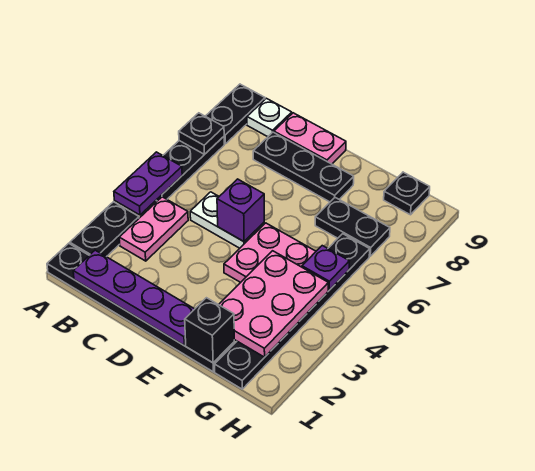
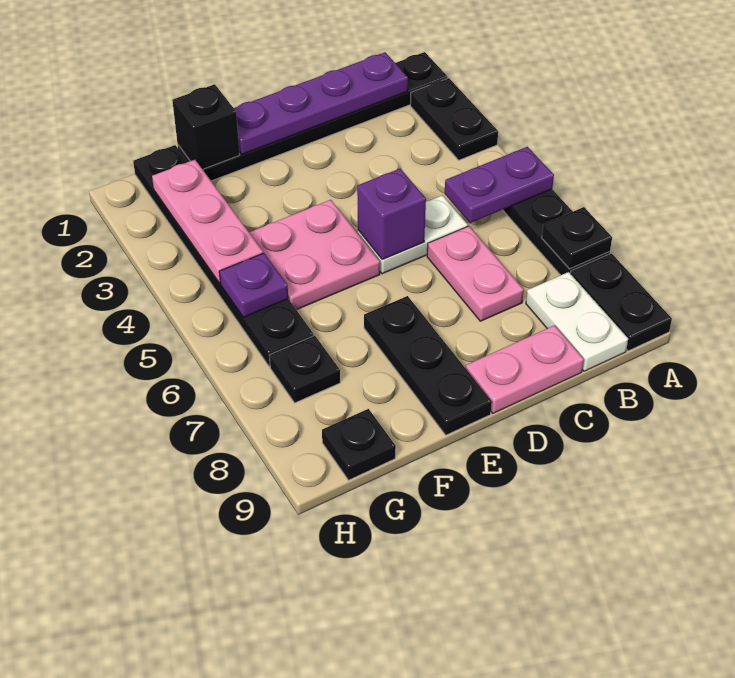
purple 1x2 plate [114,152,182,215] -> purple 1x2 plate turned to [445,147,554,223]
pink 1x2 plate [119,197,188,261] -> pink 1x2 plate moved to [427,226,524,321]
white 1x1 plate [247,98,292,137] -> white 1x2 plate [526,272,628,371]
black 1x3 plate [253,132,354,202] -> black 1x3 plate turned to [364,296,492,435]
pink 2x3 plate [219,251,328,357] -> pink 1x3 plate [152,160,263,283]
black 1x2 plate [315,198,390,256] -> black 1x1 plate [269,336,340,403]

